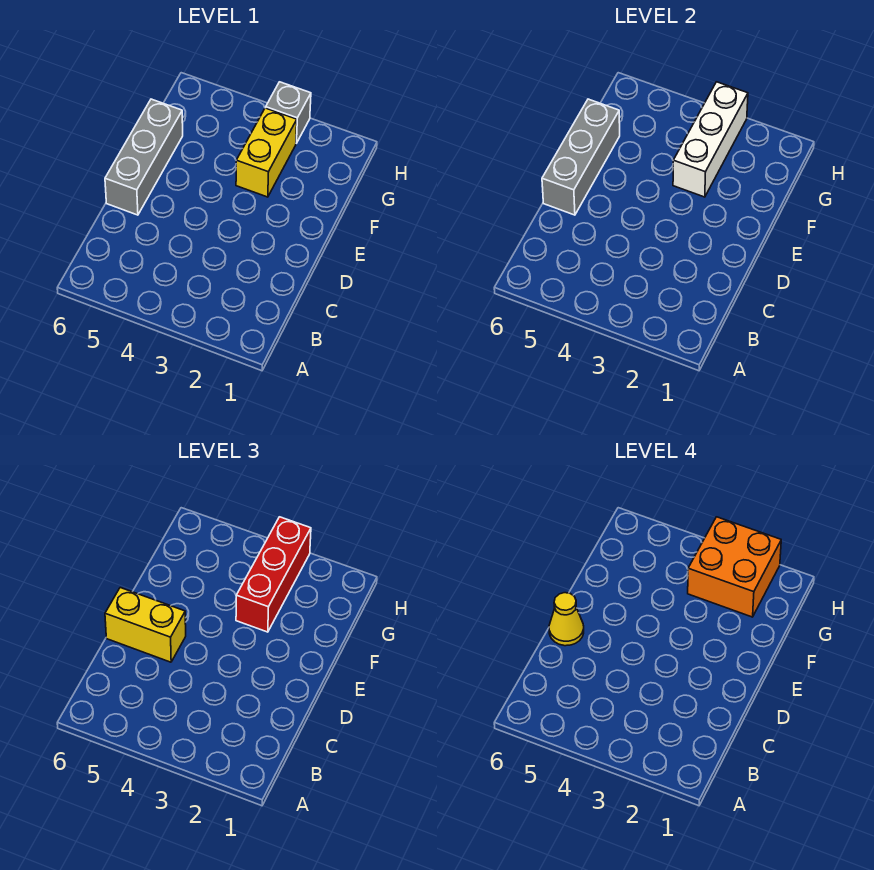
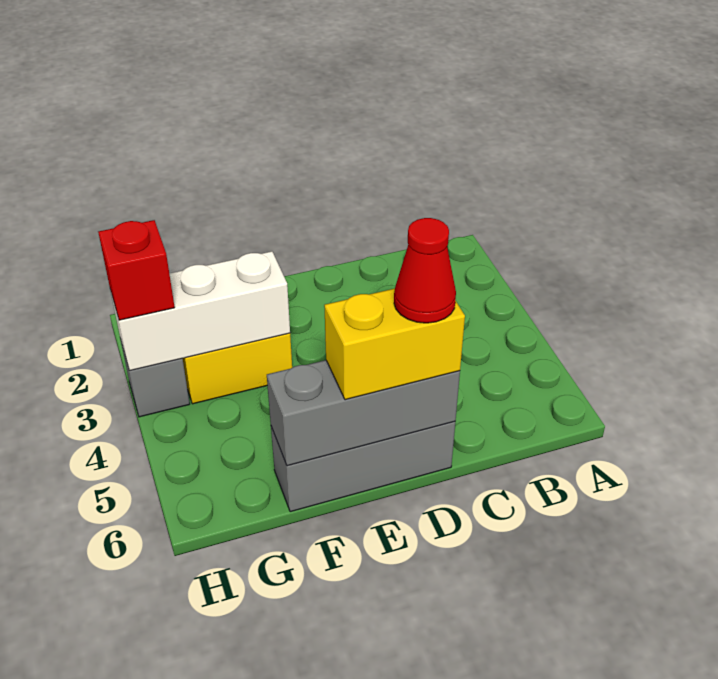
yellow 1x2 brick [105,588,186,662] -> yellow 1x2 brick turned to [324,288,465,400]
yellow 1x1 cone [549,593,584,646] -> red 1x1 cone [394,218,456,323]
red 1x3 brick [236,517,311,632] -> red 1x1 brick [98,220,175,320]
orange 2x2 brick [688,517,781,617] -> none

